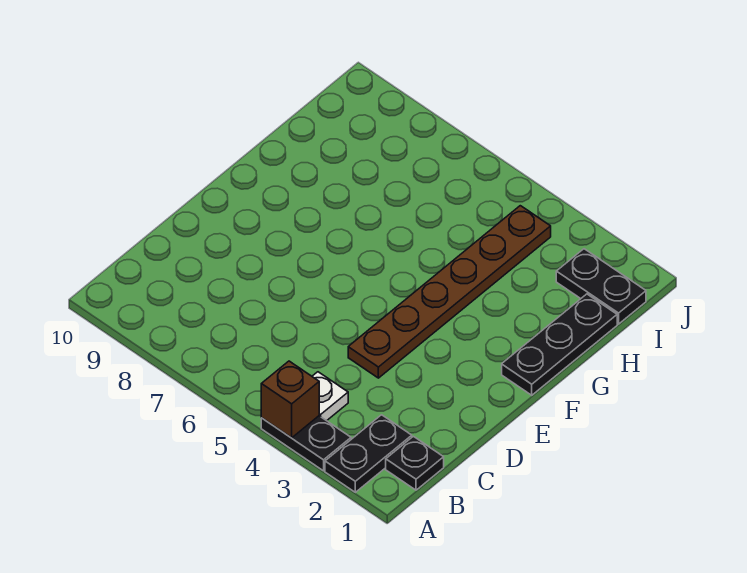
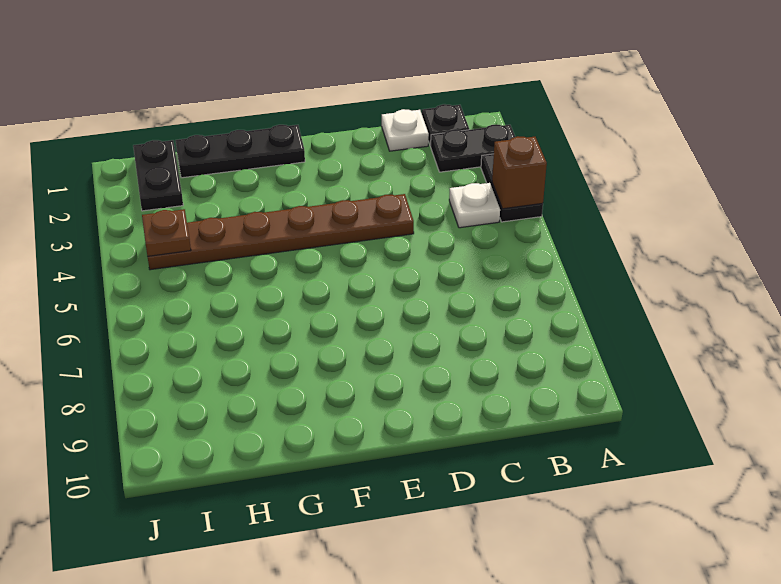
none -> white 1x1 plate [382,109,429,151]
none -> brown 1x1 plate [142,209,191,256]

